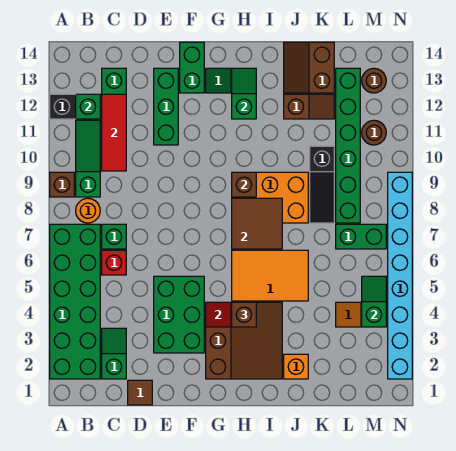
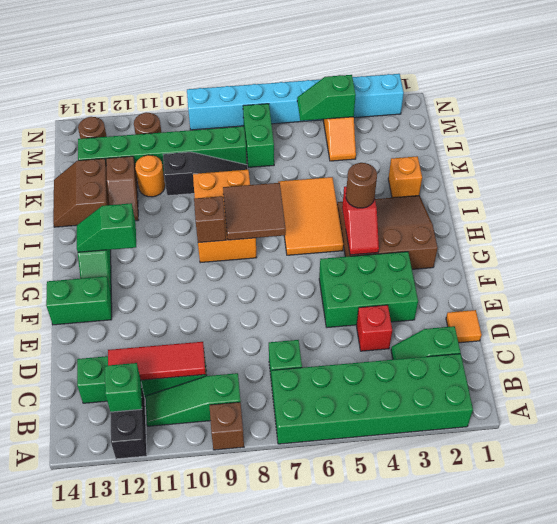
orange 1x1 round brick [76,198,100,223] -> orange 1x1 round brick moved to [135,155,165,197]
red 1x1 brick [102,250,126,275] -> red 1x1 brick moved to [356,305,392,351]
brown 1x1 tile [128,380,152,405] -> orange 1x1 tile [446,310,482,343]
green 1x3 brick [154,68,178,145] -> none
brown 1x1 brick [232,302,256,327] -> brown 1x1 round brick [346,163,377,208]
brown 1x2 slope [284,94,334,119] -> brown 1x2 slope turned to [106,156,138,221]
brown 2x2 slope [284,42,334,93] -> brown 2x2 slope turned to [53,158,109,227]

